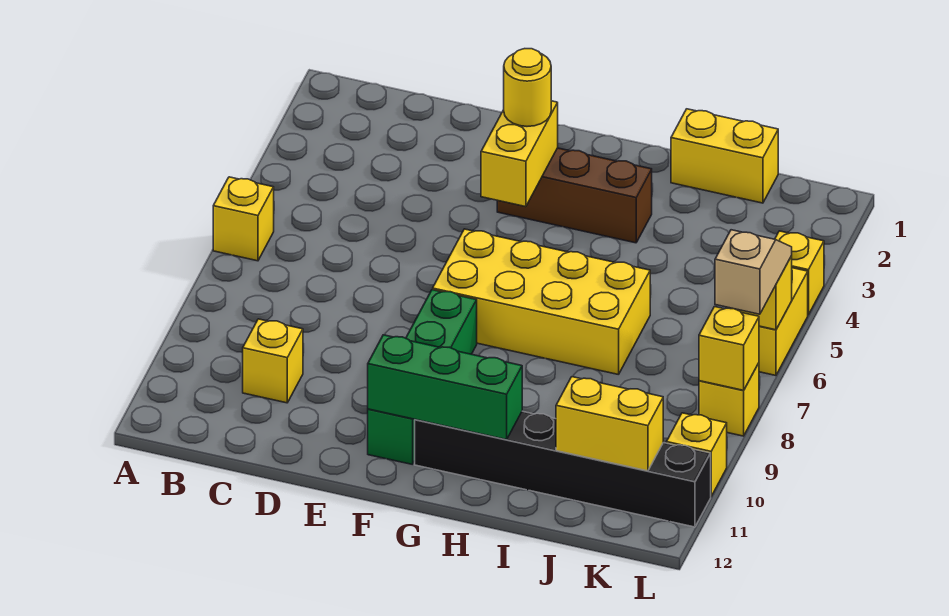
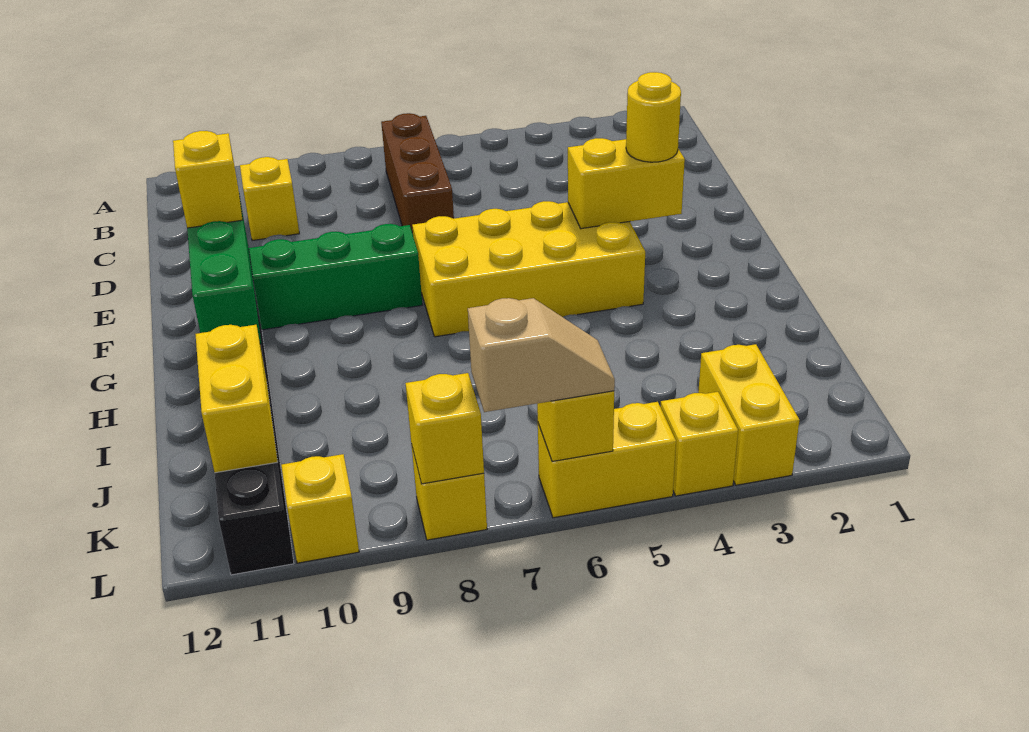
yellow 1x1 brick [213,177,274,261] -> yellow 1x1 brick moved to [173,131,243,228]
brown 1x3 brick [497,148,652,243] -> brown 1x3 brick moved to [381,113,454,234]
yellow 2x4 brick [433,229,650,375] -> yellow 2x4 brick turned to [412,201,645,337]
yellow 1x2 brick [671,109,778,203] -> yellow 1x2 brick moved to [698,344,799,485]

